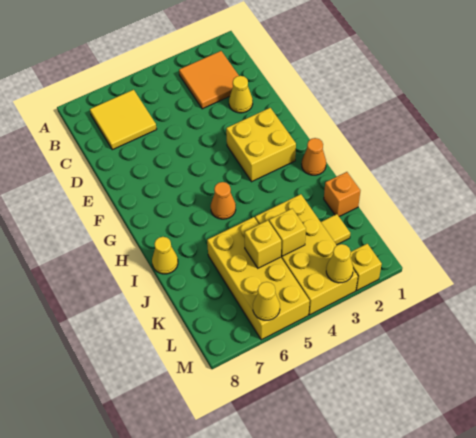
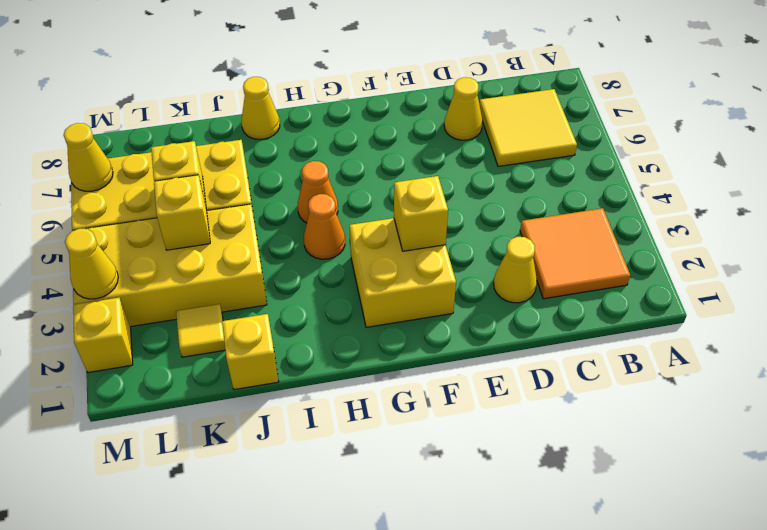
none -> yellow 1x1 cone [444,77,483,140]
none -> yellow 1x1 brick [394,176,448,251]
orange 1x1 cone [302,138,326,175] -> orange 1x1 cone moved to [304,194,345,259]
orange 1x1 brick [324,172,360,216] -> yellow 1x1 brick [222,314,279,390]

